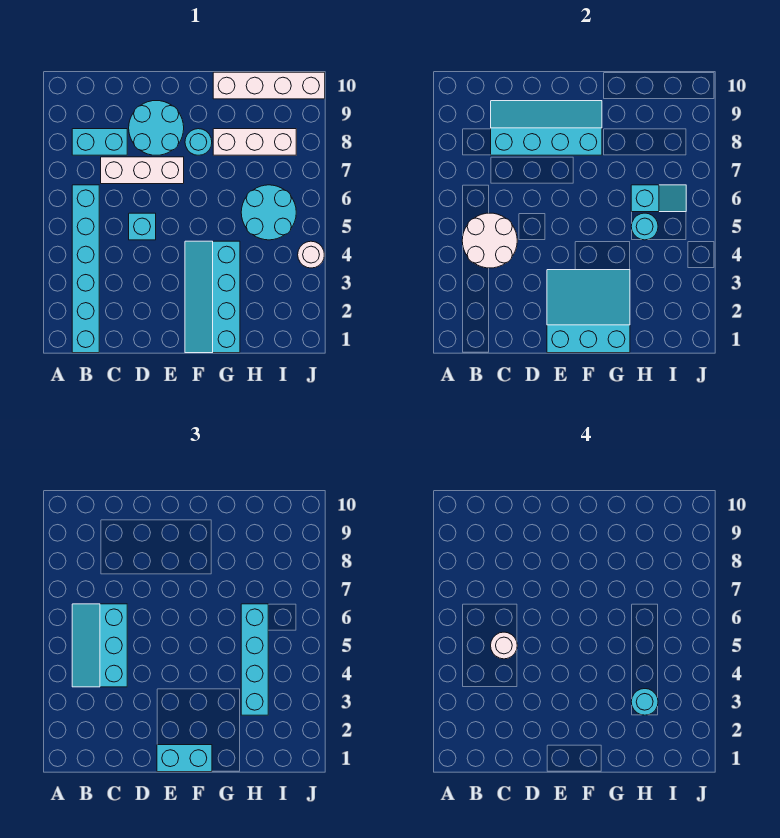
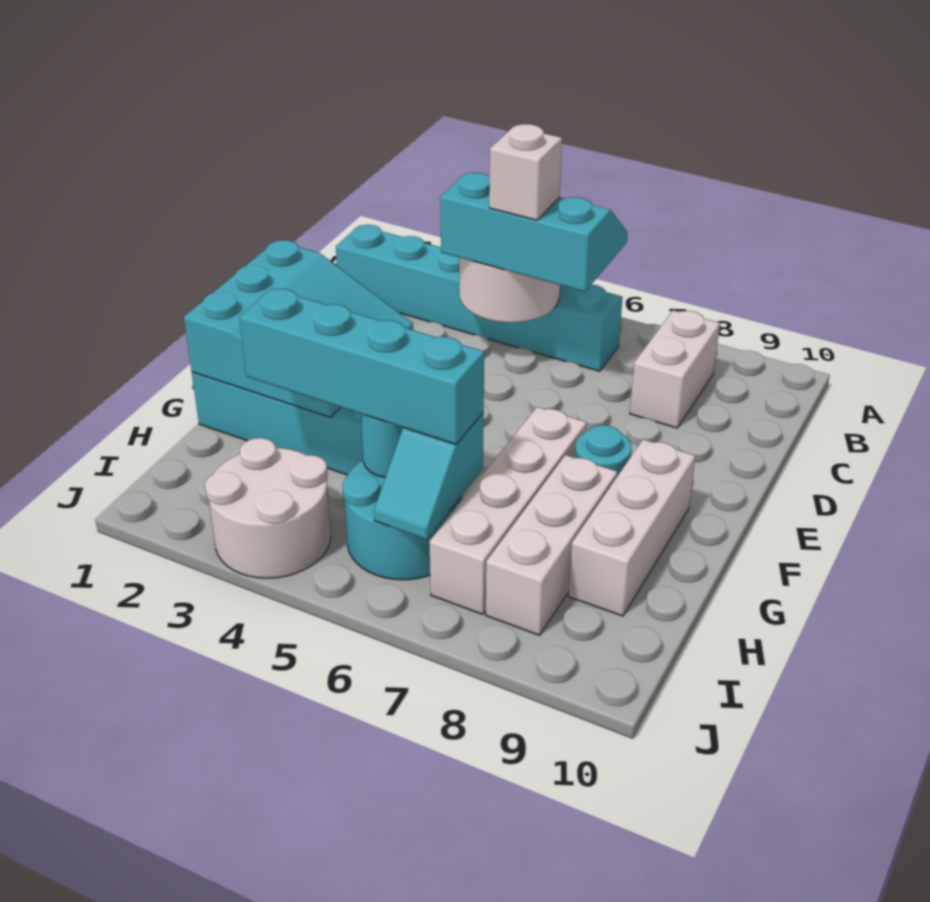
cyan 1x2 brick [72,129,127,155] -> white 1x2 brick [630,310,720,428]
white 1x1 round brick [491,632,517,659] -> white 1x1 brick [489,124,562,220]
white 1x3 brick [101,157,184,184] -> white 1x3 brick moved to [569,439,695,616]
cyan 2x4 slope [491,101,602,155] -> none
cyan 1x1 brick [129,213,156,240] -> none
cyan 2x2 round brick [129,101,184,155] -> none
cyan 1x2 brick [157,745,212,772] -> none
white 1x4 brick [213,72,325,99] -> white 1x4 brick moved to [430,407,587,614]
cyan 1x1 round brick [631,689,658,715] -> none
white 1x1 round brick [298,241,324,268] -> white 2x2 round brick [205,438,331,578]

